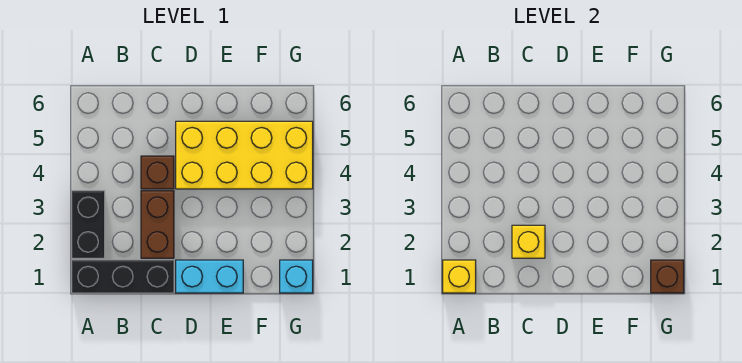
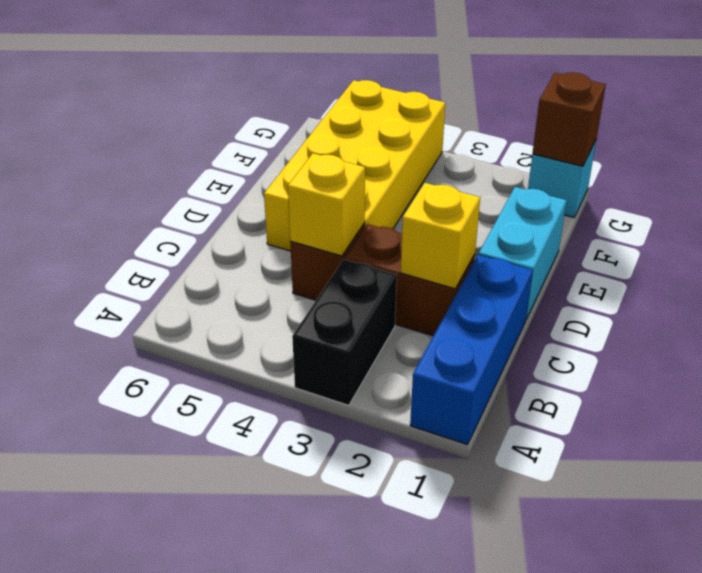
black 1x3 brick [72,260,174,293] -> blue 1x3 brick [410,255,533,445]
yellow 1x1 brick [443,260,476,293] -> yellow 1x1 brick moved to [288,153,365,256]
black 1x2 brick [72,191,105,258] -> black 1x2 brick turned to [292,259,397,405]

